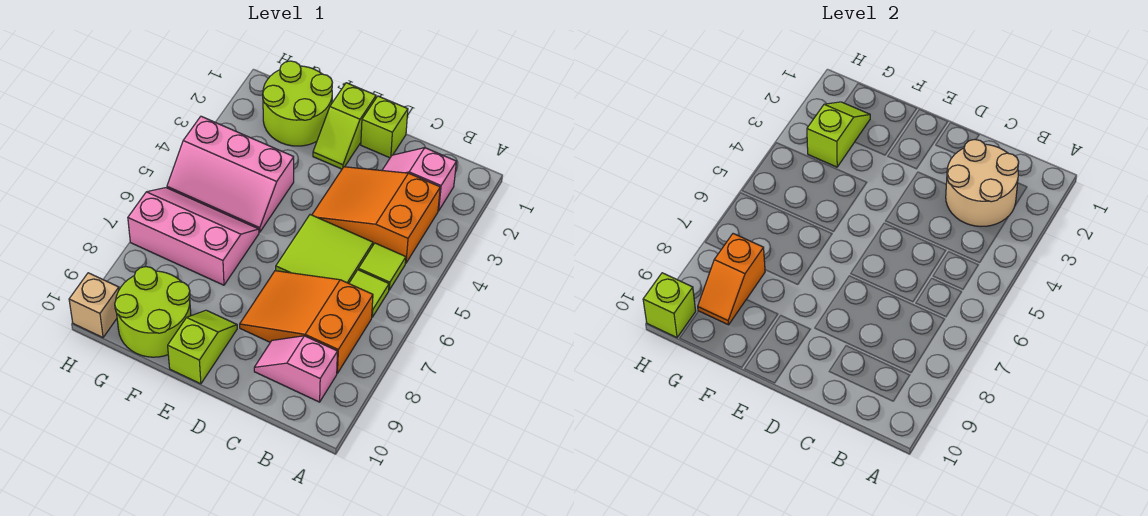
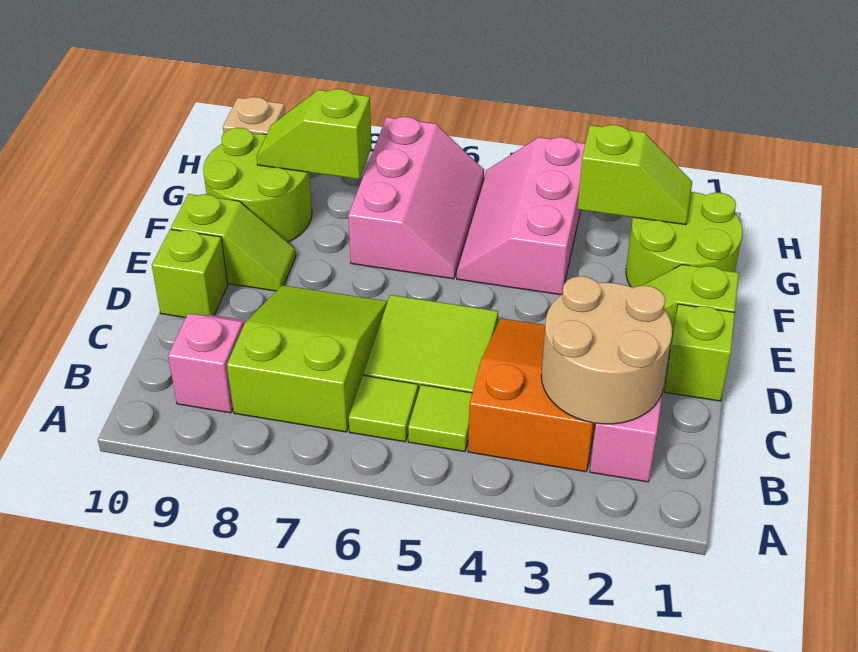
orange 2x3 slope [240,271,373,373] -> lime 2x3 slope [227,285,388,432]
orange 1x2 slope [698,234,765,325] -> lime 1x2 slope [257,89,372,179]
lime 1x1 brick [643,273,696,338] -> lime 1x1 brick moved to [152,229,228,318]

